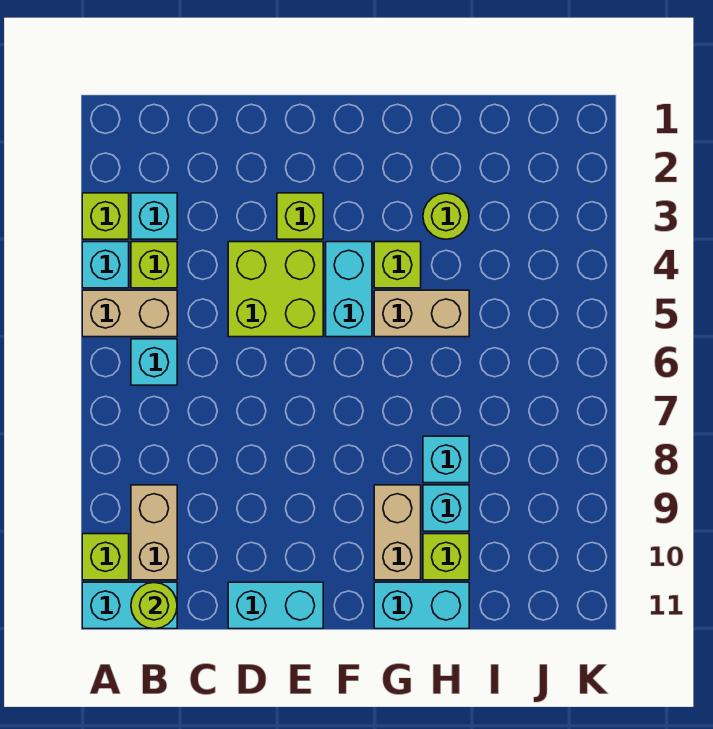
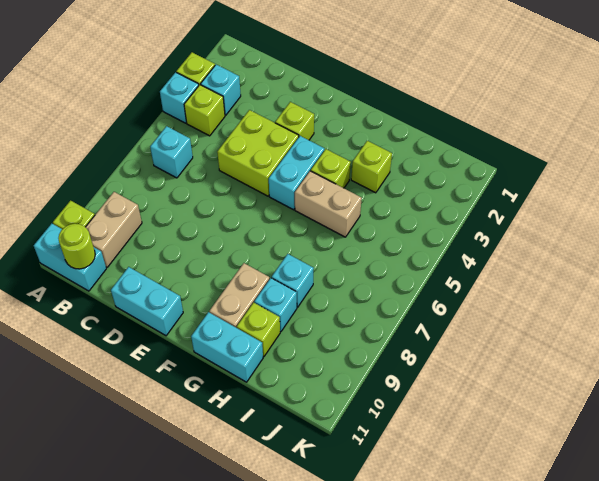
tan 1x2 brick [82,290,177,337] -> none
lime 1x1 round brick [423,193,469,239] -> lime 1x1 brick [351,141,392,193]

